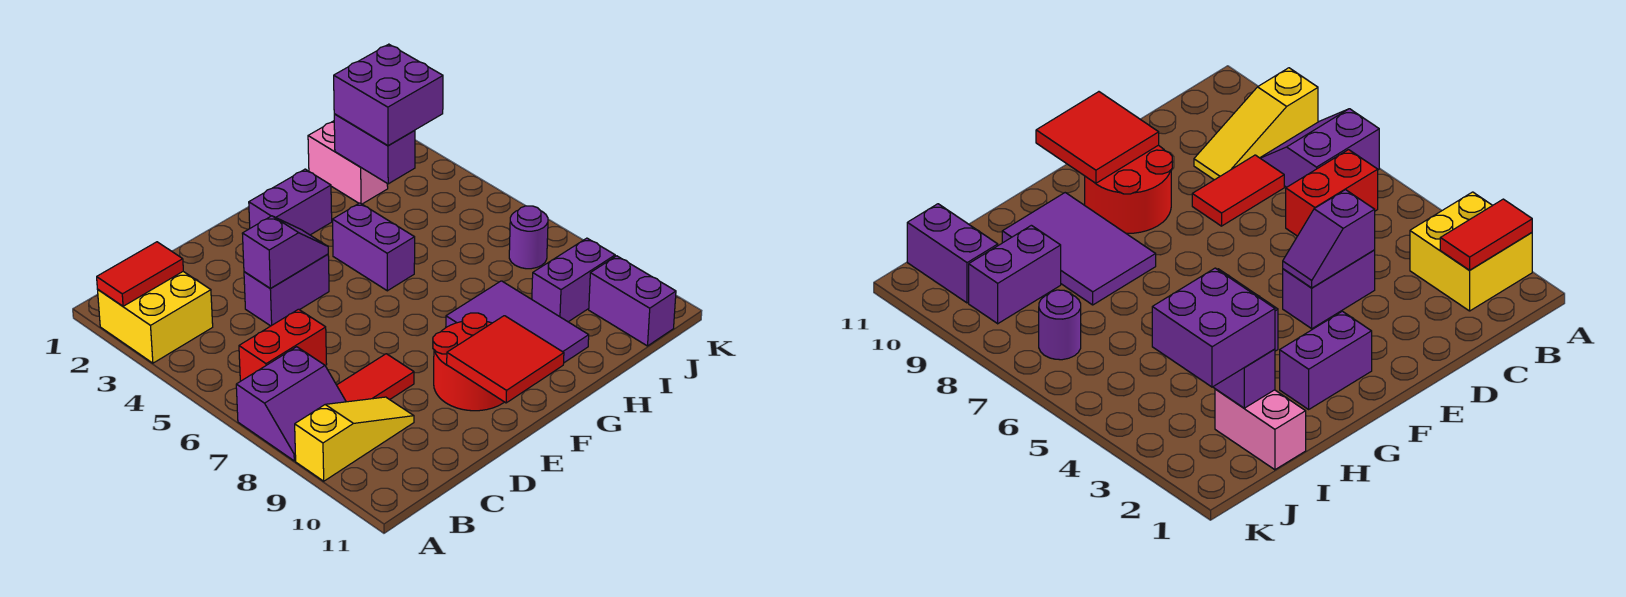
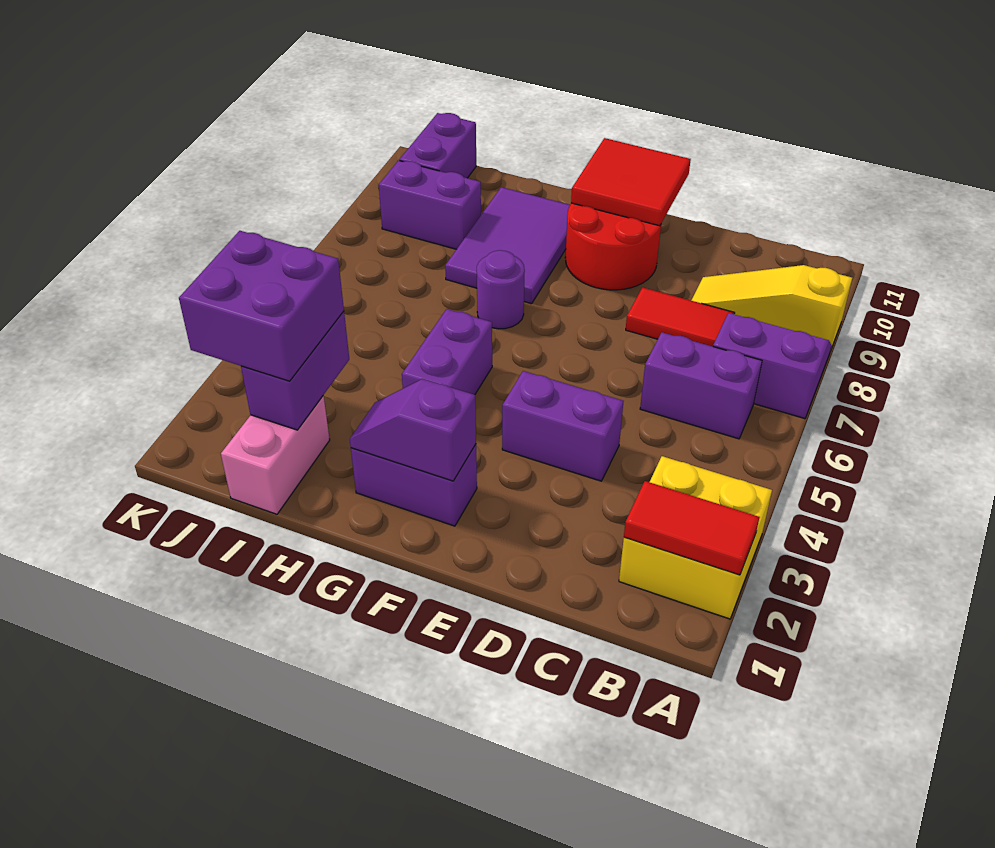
red 1x2 brick [239,309,327,381] -> purple 1x2 brick [640,332,762,439]
purple 1x2 slope [242,216,328,289] -> purple 1x2 slope moved to [350,379,476,481]
purple 1x1 round brick [509,206,548,269] -> purple 1x1 round brick moved to [477,250,525,329]

